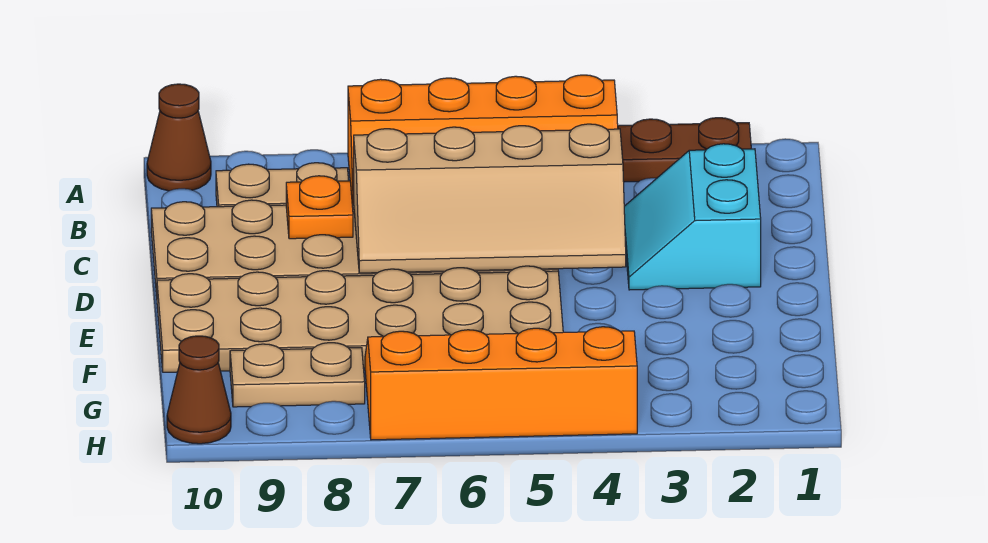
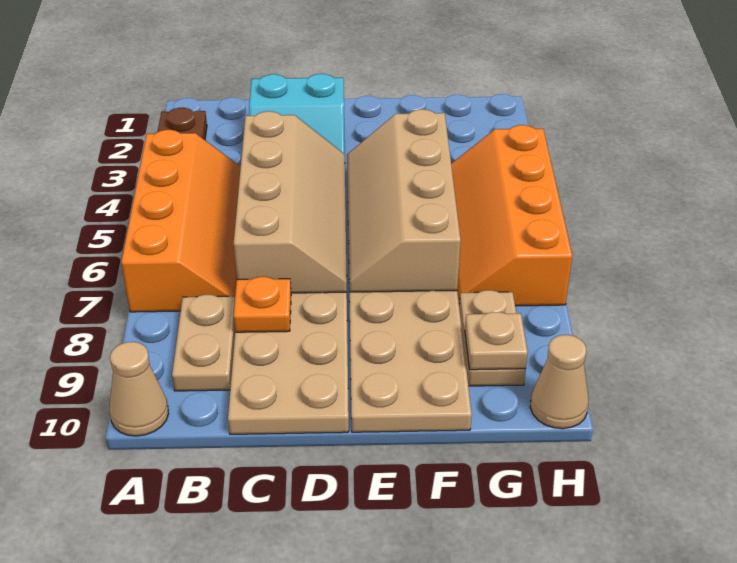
brown 1x1 cone [147,84,211,191] -> tan 1x1 cone [110,342,168,436]
none -> tan 2x4 slope [347,109,461,292]
none -> tan 1x1 plate [465,312,528,370]
brown 1x1 cone [167,336,231,444] -> tan 1x1 cone [530,335,588,429]

